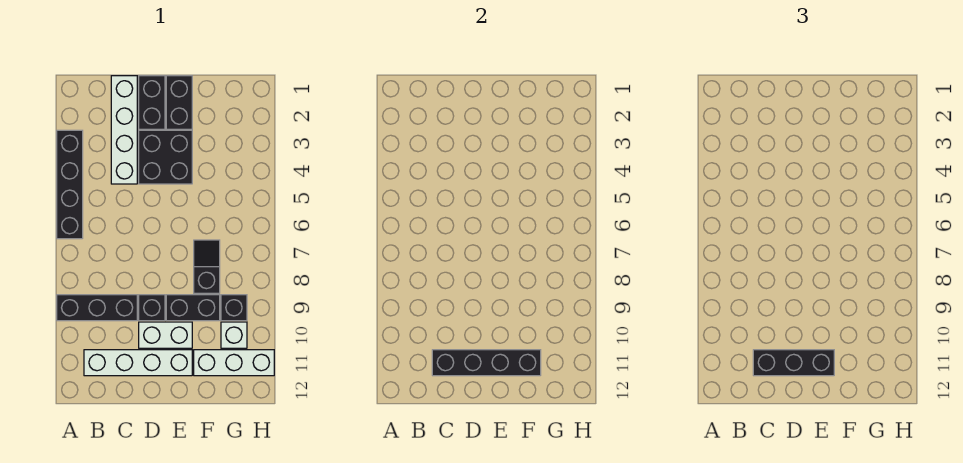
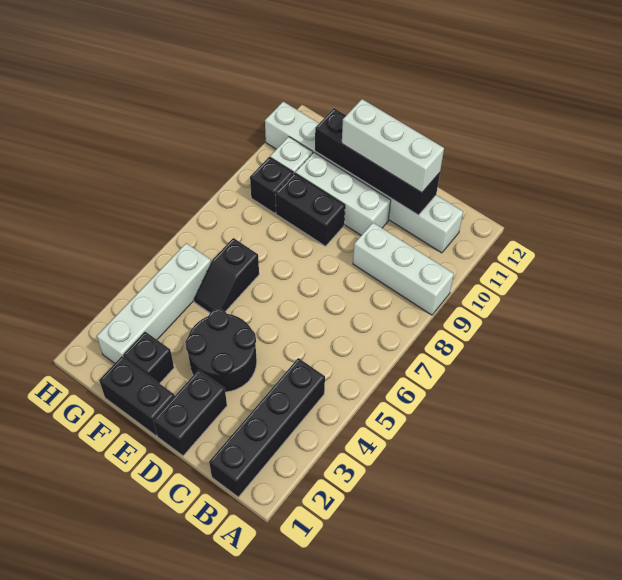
black 1x4 brick [57,130,83,239] -> black 1x4 brick moved to [209,358,325,497]
black 1x3 brick [57,295,137,321] -> white 1x3 brick [353,223,454,315]
white 1x4 brick [111,76,137,184] -> white 1x4 brick moved to [97,243,211,363]
black 1x3 brick [753,350,834,376] -> white 1x3 brick [342,99,444,193]
black 2x2 brick [139,130,192,184] -> black 2x2 round brick [185,309,257,392]
black 1x1 brick [139,295,165,321] -> black 1x1 brick moved to [123,332,174,383]
white 1x2 brick [139,322,192,348] -> white 1x3 brick [295,152,391,235]
black 1x2 brick [166,76,192,129] -> black 1x2 brick turned to [99,356,175,436]
black 1x2 slope [194,240,220,293] -> black 1x2 slope moved to [194,238,259,313]

